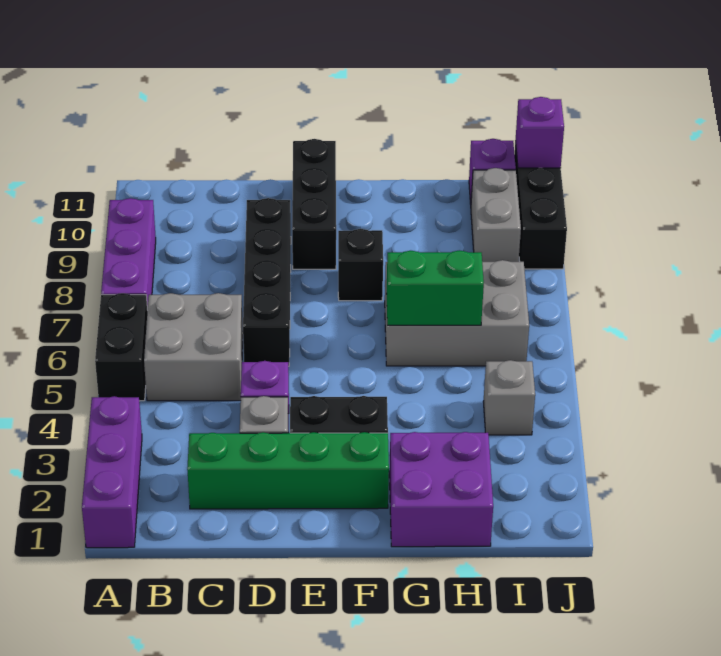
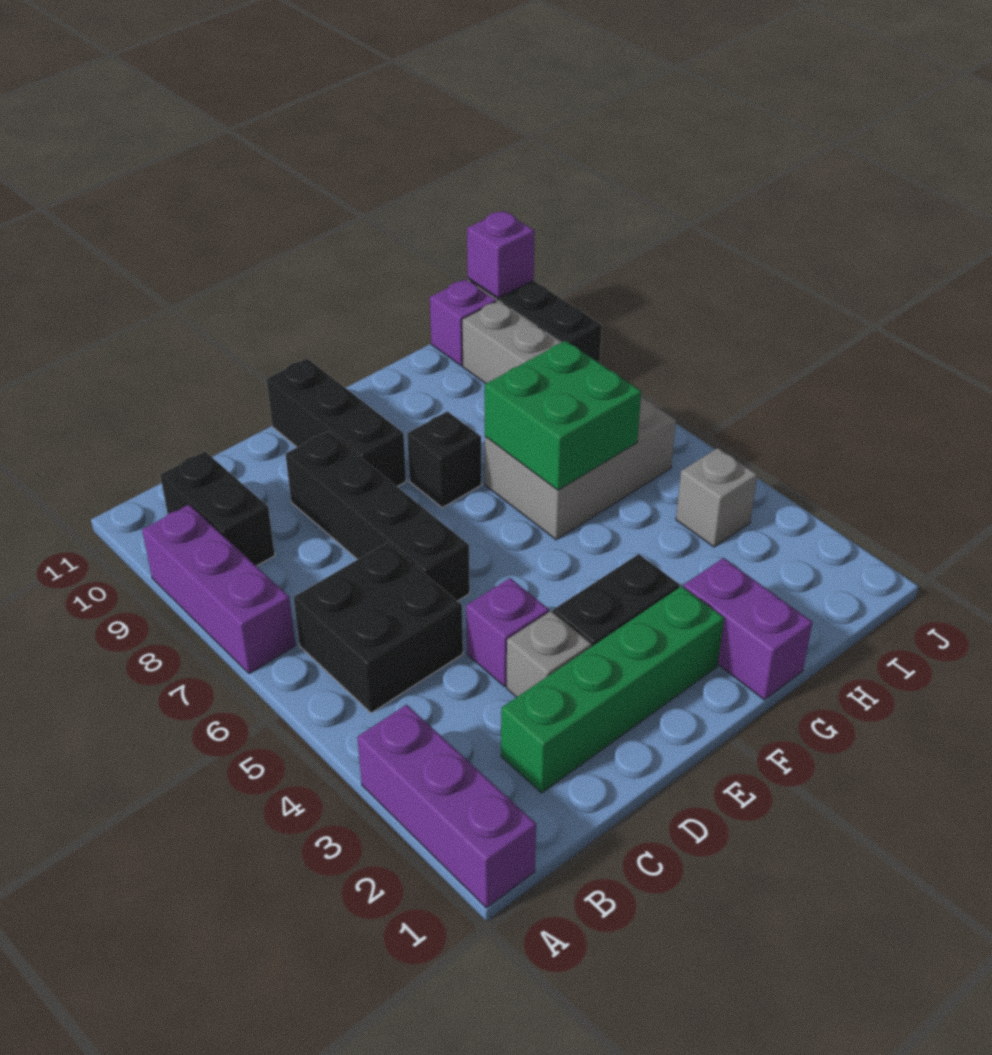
black 1x2 brick [95,293,148,401] -> black 1x2 brick moved to [160,452,275,566]
grey 2x2 brick [144,293,243,401] -> black 2x2 brick [294,542,463,713]
purple 2x2 brick [389,432,493,547] -> purple 1x2 brick [684,558,813,700]
green 1x2 brick [386,250,484,325] -> green 2x2 brick [485,341,641,490]

